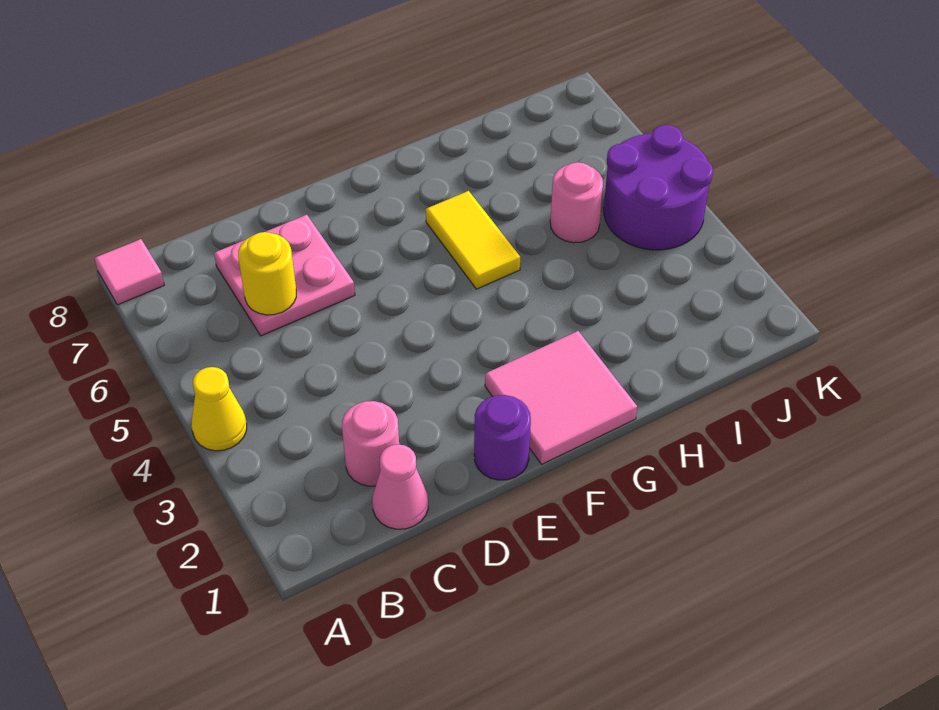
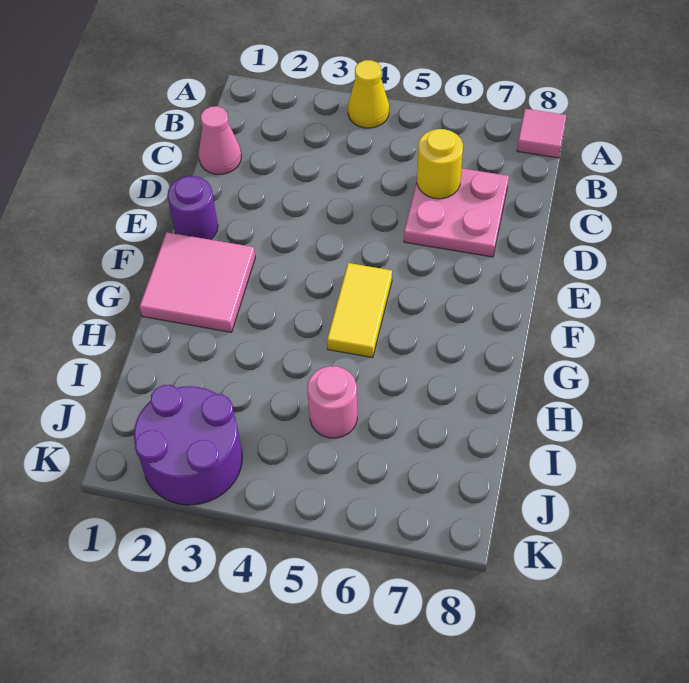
pink 1x1 round brick [342,401,399,486] -> none
yellow 1x2 tile [426,191,520,289] -> yellow 1x2 tile turned to [327,263,392,358]
purple 2x2 round brick [604,125,713,250] -> purple 2x2 round brick moved to [134,385,242,505]

